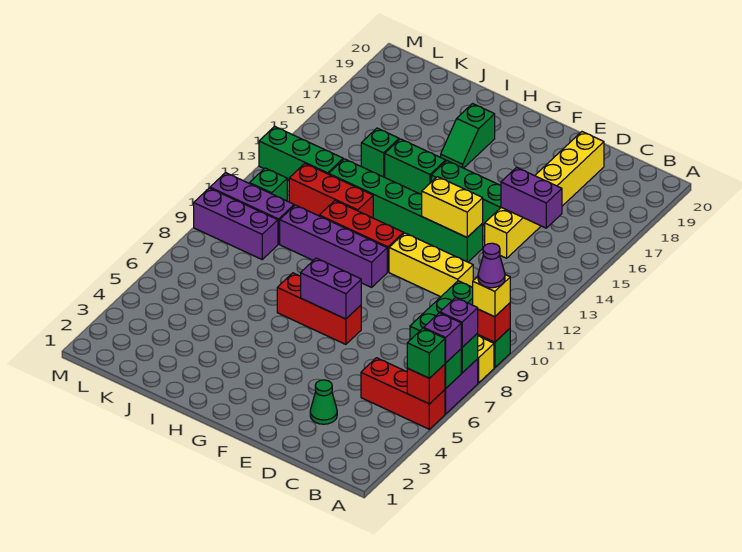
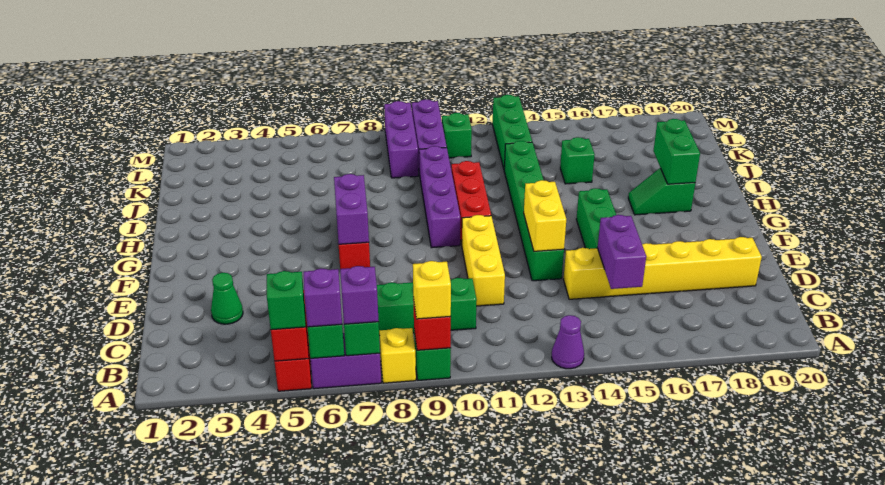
purple 1x1 cone [478,243,505,288] -> purple 1x1 cone moved to [552,315,584,369]
green 1x2 brick [385,139,446,194] -> green 1x2 brick moved to [653,119,700,184]
red 1x3 brick [289,164,373,218] -> none

